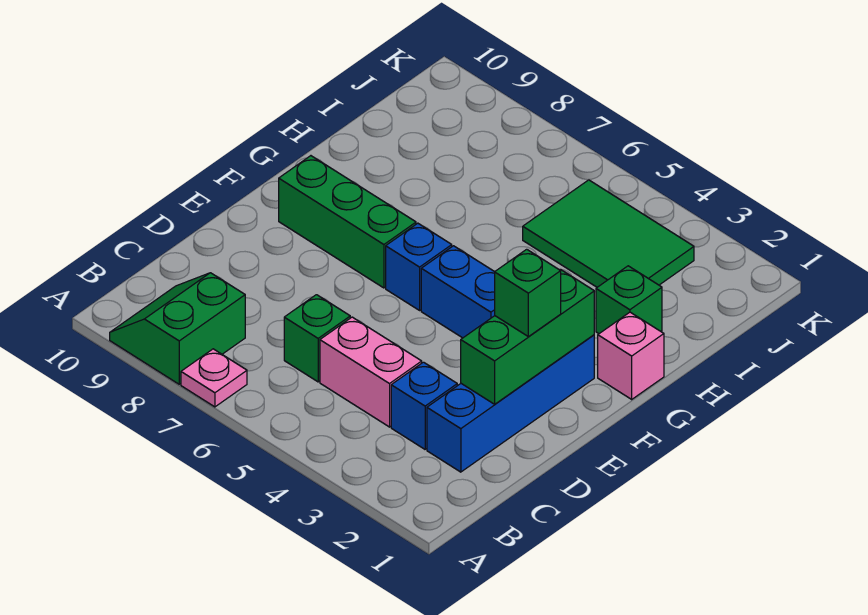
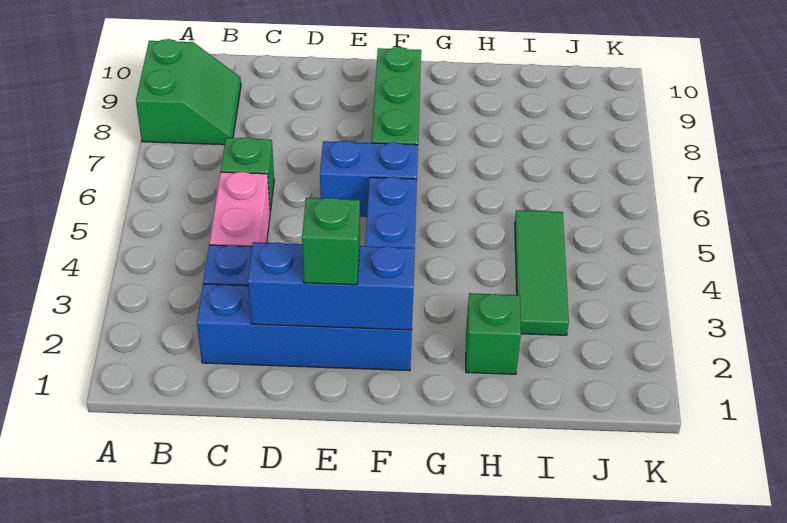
pink 1x1 plate [181,349,247,407] -> none
green 2x2 slope [110,273,245,384] -> green 2x2 slope turned to [136,39,241,145]
green 1x3 brick [461,269,594,404] -> blue 1x3 brick [248,242,415,330]
blue 1x1 brick [386,223,452,310] -> blue 1x2 brick [320,141,418,217]
pink 1x1 brick [598,312,664,399] -> none
green 2x3 tile [523,180,694,287] -> green 1x3 tile [515,210,569,335]

